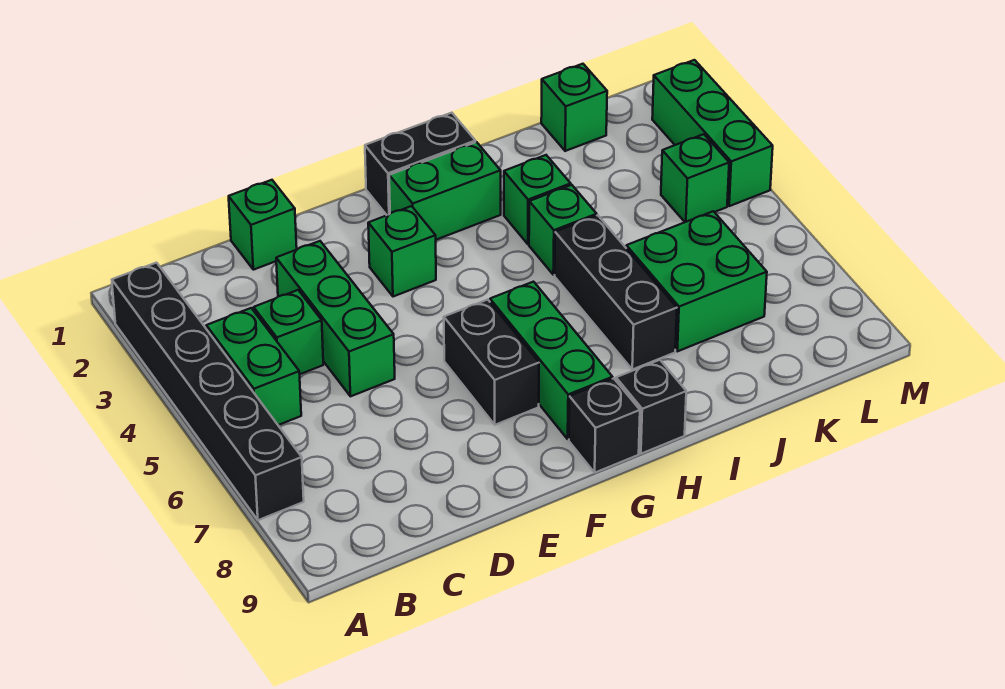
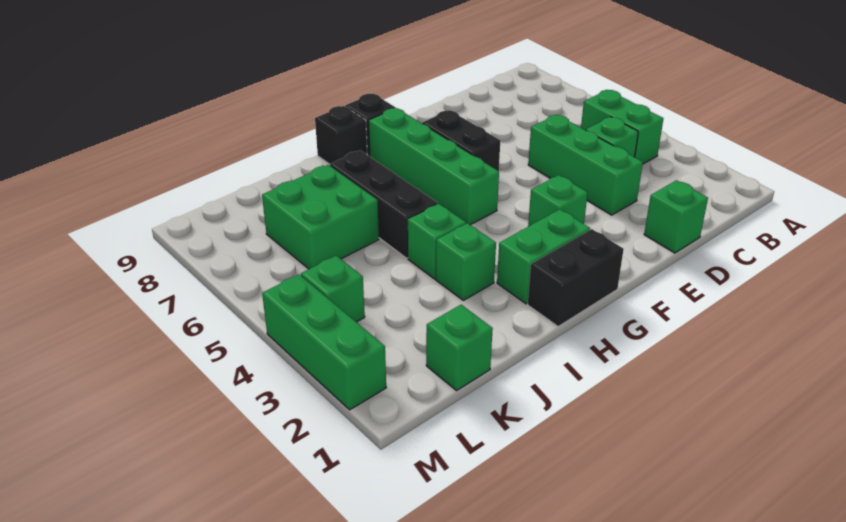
black 1x6 brick [112,263,304,520] -> none
green 1x3 brick [490,282,613,439] -> green 1x4 brick [368,108,499,225]

